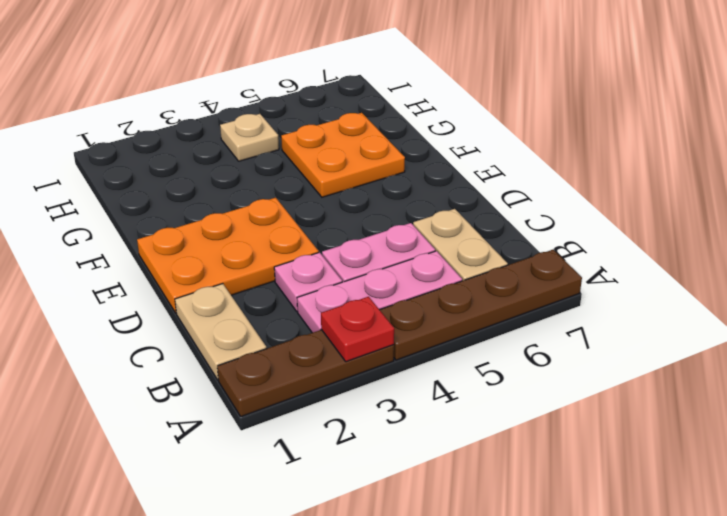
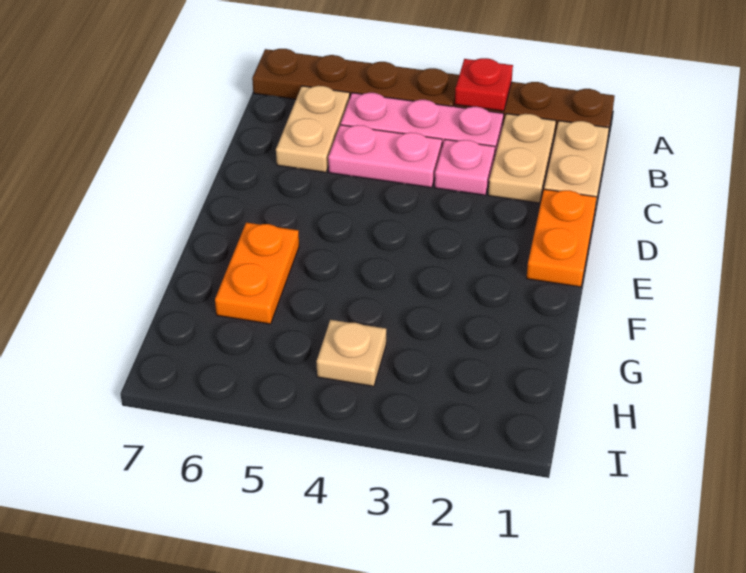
none -> tan 1x2 plate [488,114,556,203]
orange 2x3 plate [137,198,319,313] -> orange 1x2 plate [526,189,596,287]
orange 2x2 plate [281,113,405,197] -> orange 1x2 plate [215,223,299,324]

